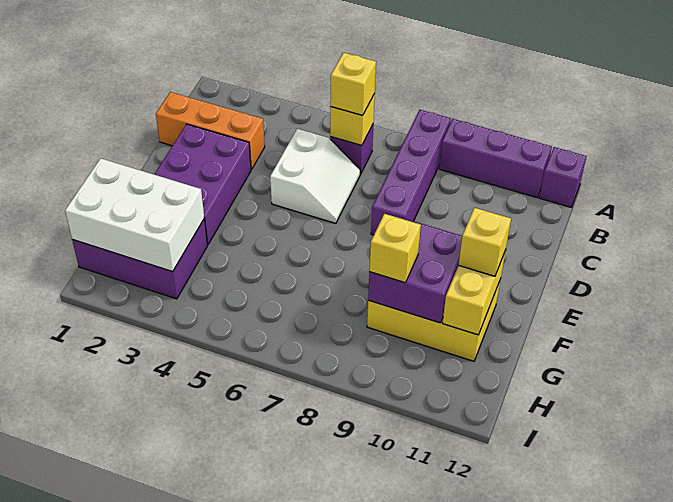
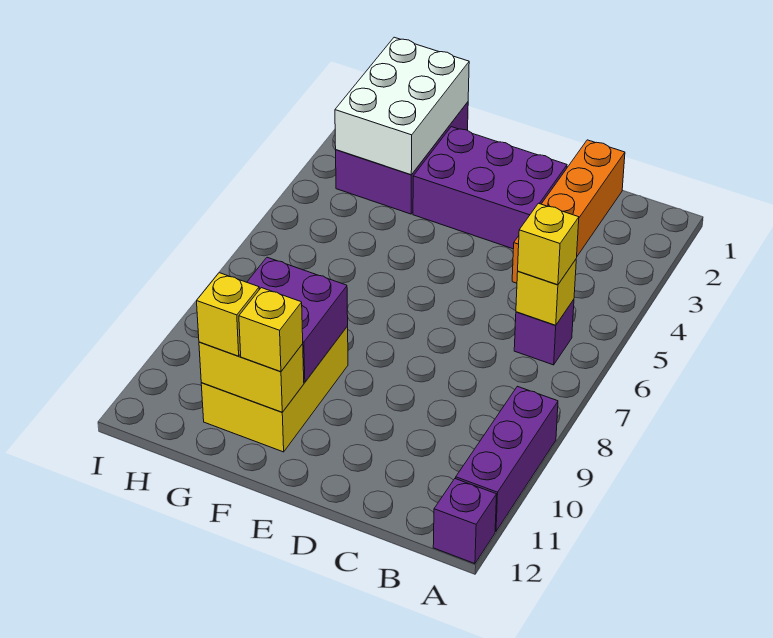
purple 1x4 brick [371,110,451,235] -> none
orange 1x3 brick [156,92,265,169] -> orange 1x4 brick [512,140,625,283]
white 2x2 slope [270,129,360,223] -> none
yellow 1x1 brick [369,214,421,283] -> yellow 1x1 brick moved to [197,273,259,356]

